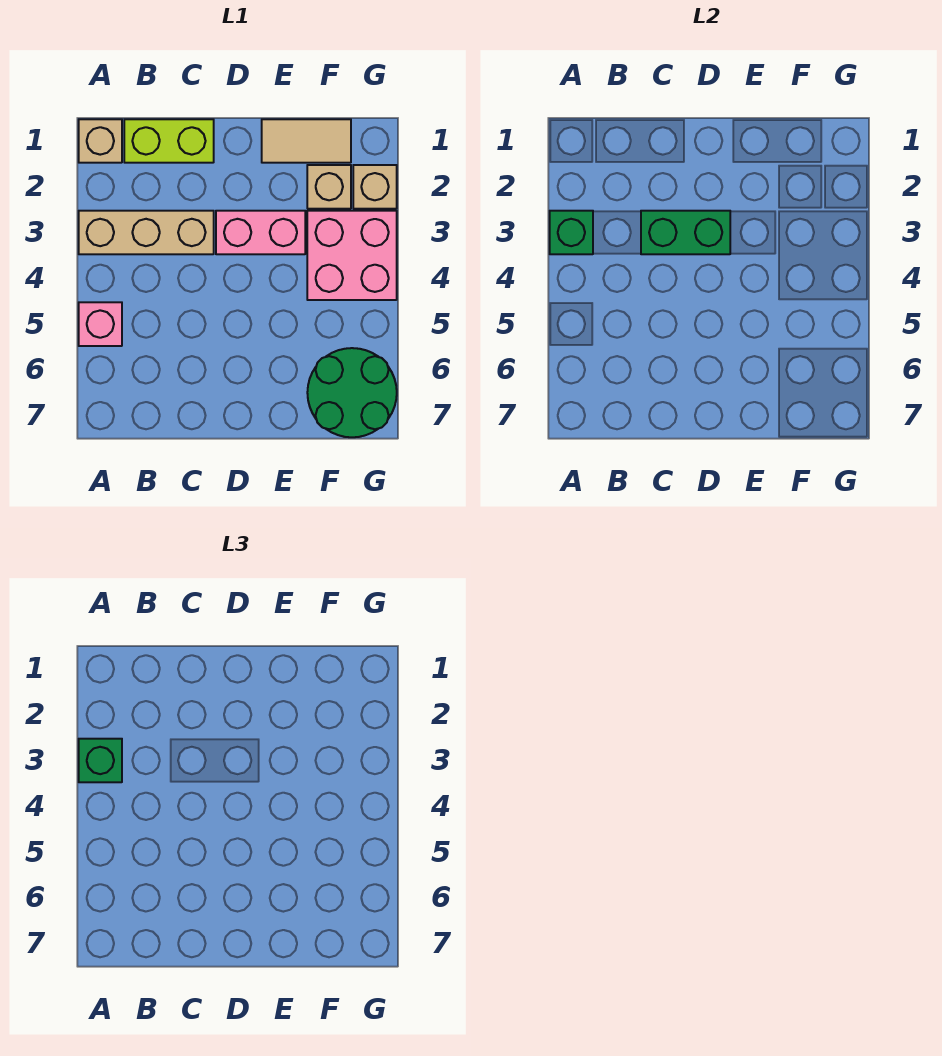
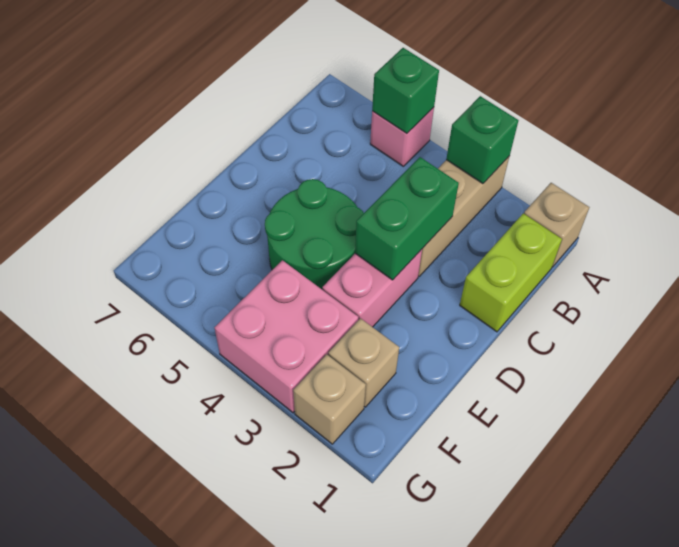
green 1x1 brick [79,739,122,782] -> green 1x1 brick moved to [372,48,439,133]
tan 1x2 tile [262,119,351,163] -> none
green 2x2 round brick [307,348,397,437] -> green 2x2 round brick moved to [265,179,364,289]

